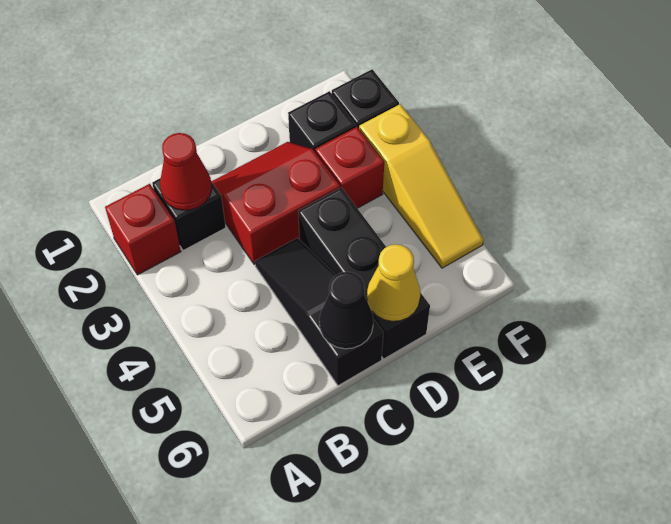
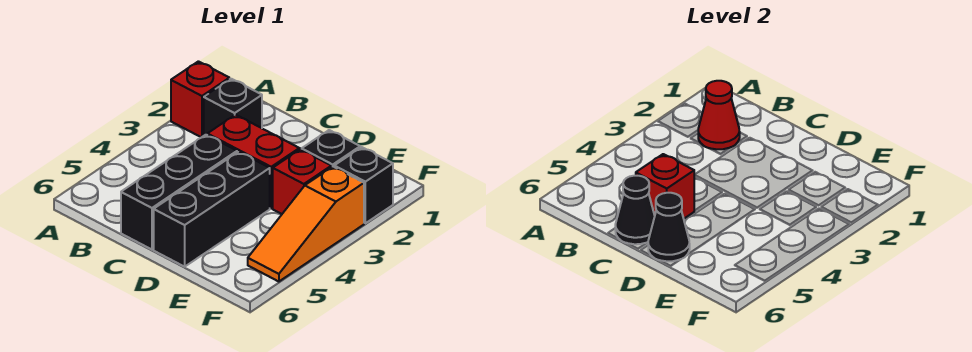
black 1x3 slope [255,238,383,386] -> black 1x3 brick [121,135,237,250]
none -> red 1x1 brick [636,154,694,218]
yellow 1x1 cone [367,244,420,321] -> black 1x1 cone [648,193,690,261]
yellow 1x3 slope [359,104,484,268] -> orange 1x3 slope [248,167,364,282]

